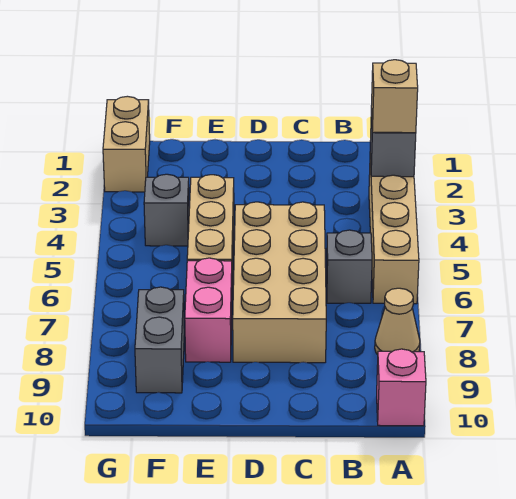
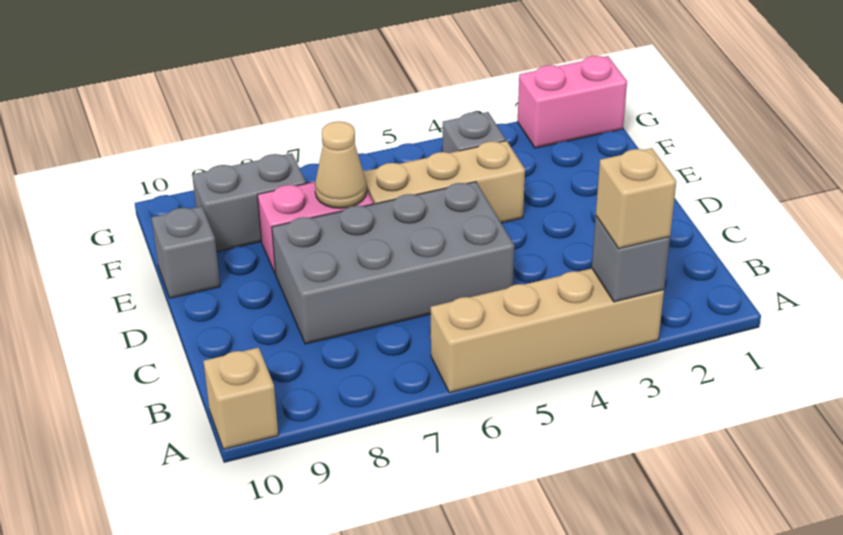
tan 1x1 cone [375,288,420,355] -> tan 1x1 cone moved to [315,121,367,208]
pink 1x1 brick [377,349,426,426] -> tan 1x1 brick [204,348,278,449]
grey 1x1 brick [326,230,372,303] -> grey 1x1 brick moved to [151,206,220,298]
tan 2x4 brick [233,202,326,363] -> grey 2x4 brick [272,182,514,344]
tan 1x2 brick [103,96,150,192] -> pink 1x2 brick [518,56,627,148]

